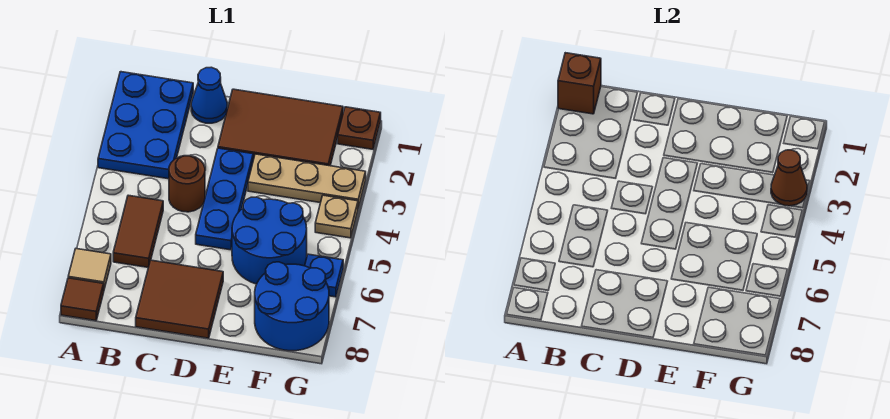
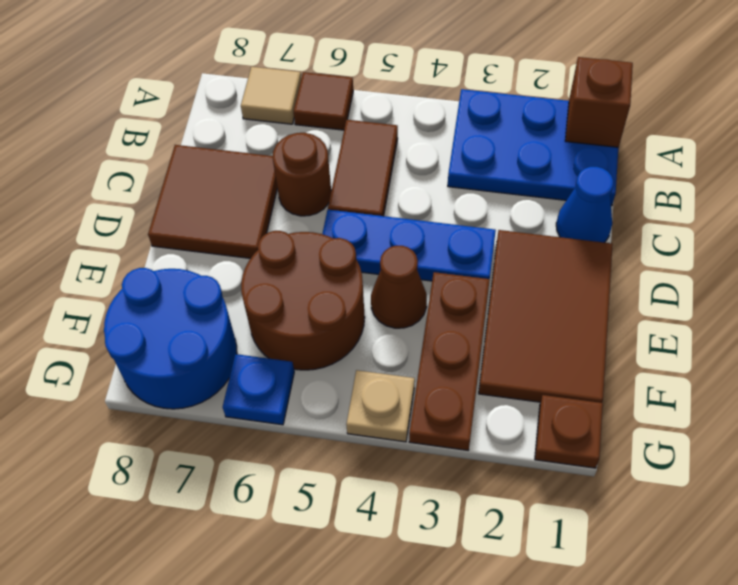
brown 1x1 tile [61,278,104,321] -> brown 1x1 tile moved to [294,72,353,130]
brown 1x2 tile [113,195,163,267] -> brown 1x2 tile turned to [328,120,398,216]
brown 1x1 round brick [169,156,205,212] -> brown 1x1 round brick moved to [273,133,331,216]
tan 1x3 plate [248,154,366,208] -> brown 1x3 plate [409,272,490,450]
blue 2x2 round brick [232,197,307,284] -> brown 2x2 round brick [241,231,365,370]
brown 1x1 cone [771,150,807,206] -> brown 1x1 cone moved to [371,246,427,328]

